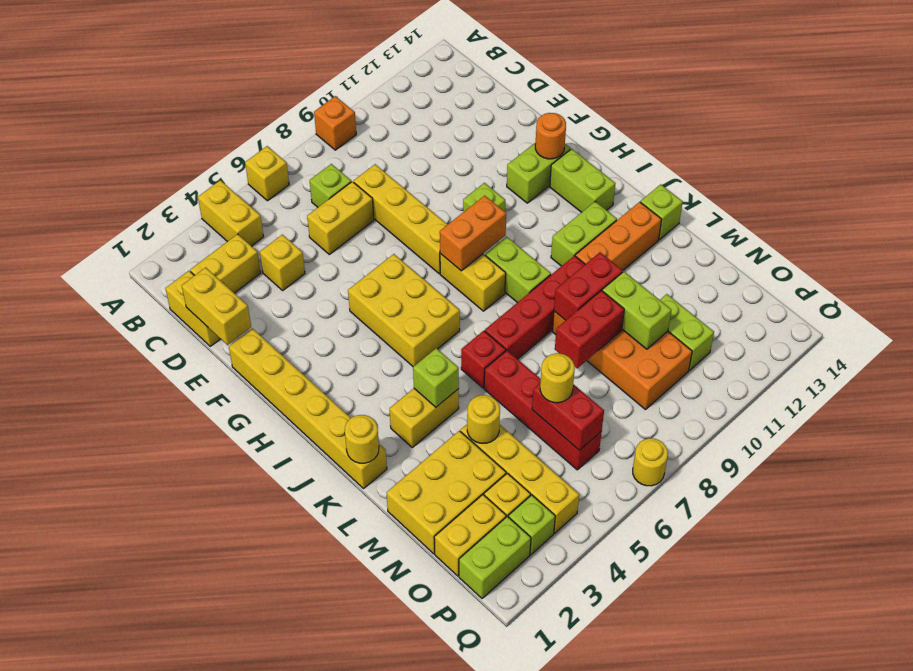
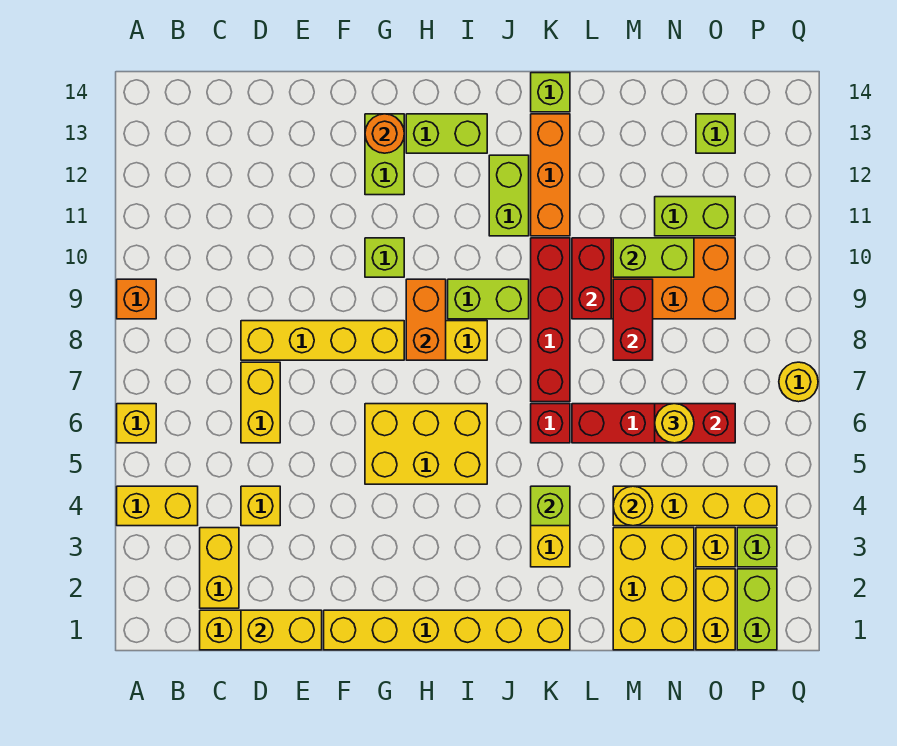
lime 1x1 brick [310,164,351,207] -> lime 1x1 brick moved to [696,114,735,153]
yellow 1x1 round brick [345,415,379,463] -> none

